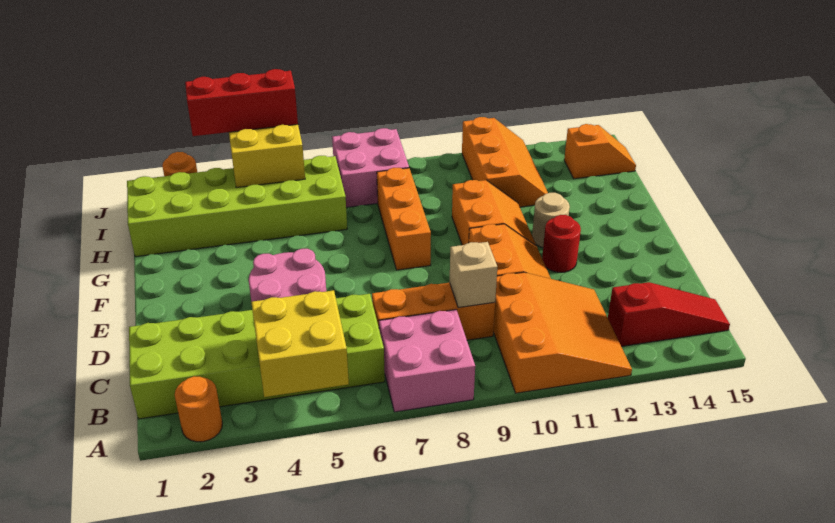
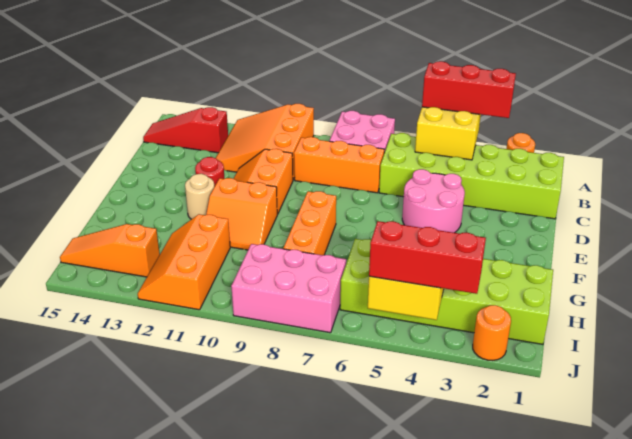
none -> red 1x3 brick [422,61,516,118]
tan 1x1 brick [449,242,497,308] -> none
orange 2x2 slope [452,180,536,246] -> orange 2x2 slope turned to [206,178,277,250]
pink 2x2 brick [332,128,409,207] -> pink 2x3 brick [231,244,346,333]
orange 1x2 slope [564,124,636,179] -> orange 1x3 slope [60,224,160,277]

